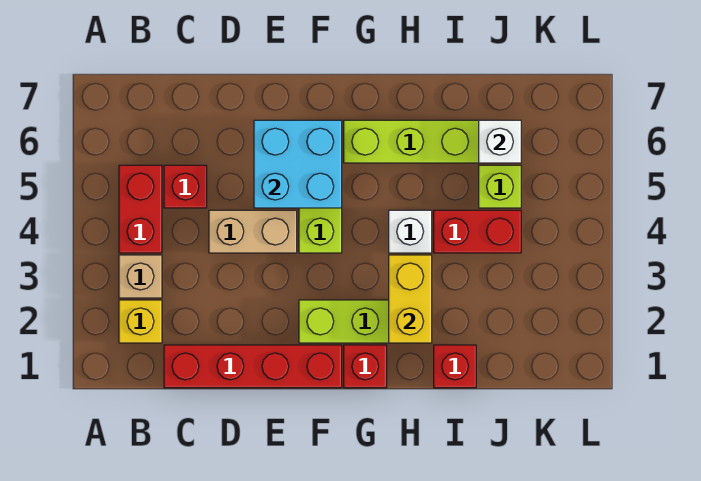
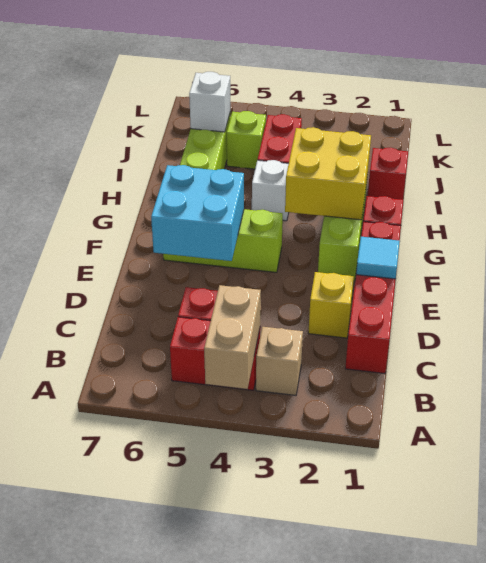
yellow 1x1 brick [119,300,162,343] -> yellow 1x1 brick moved to [308,272,354,338]
tan 1x2 brick [209,210,297,253] -> tan 1x2 brick moved to [204,285,261,389]
none -> cyan 1x1 tile [356,237,400,279]
yellow 1x2 brick [389,255,432,343] -> yellow 2x2 brick [285,127,371,220]

